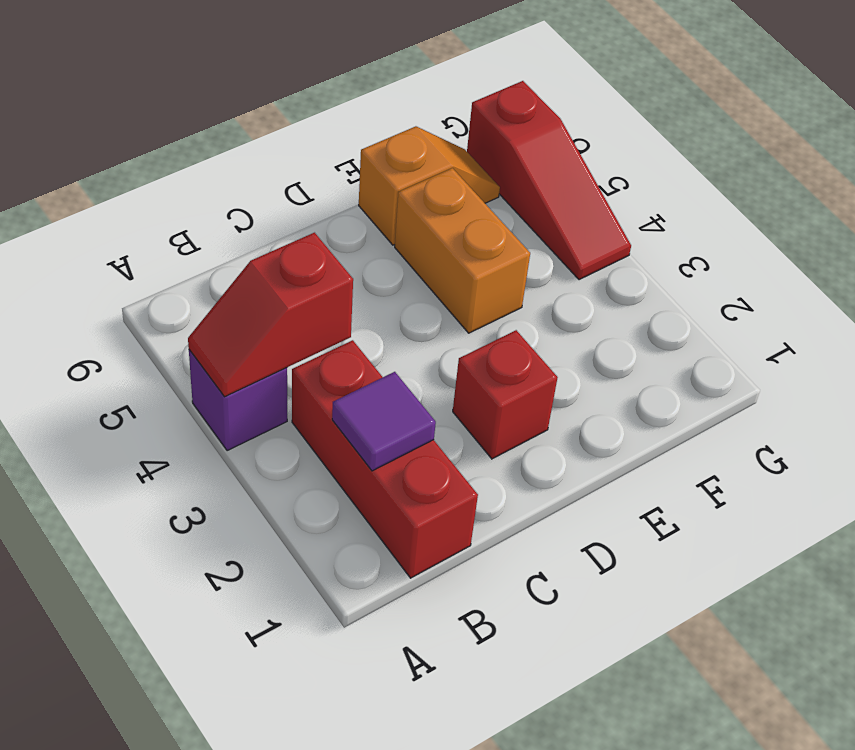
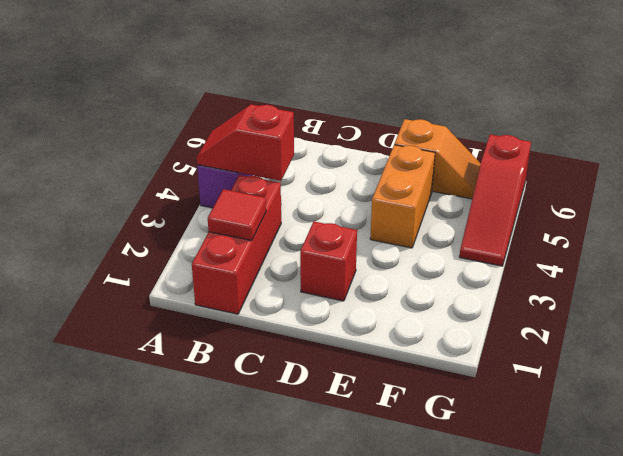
purple 1x1 tile [332,372,436,471] -> red 1x1 tile [208,189,266,241]

